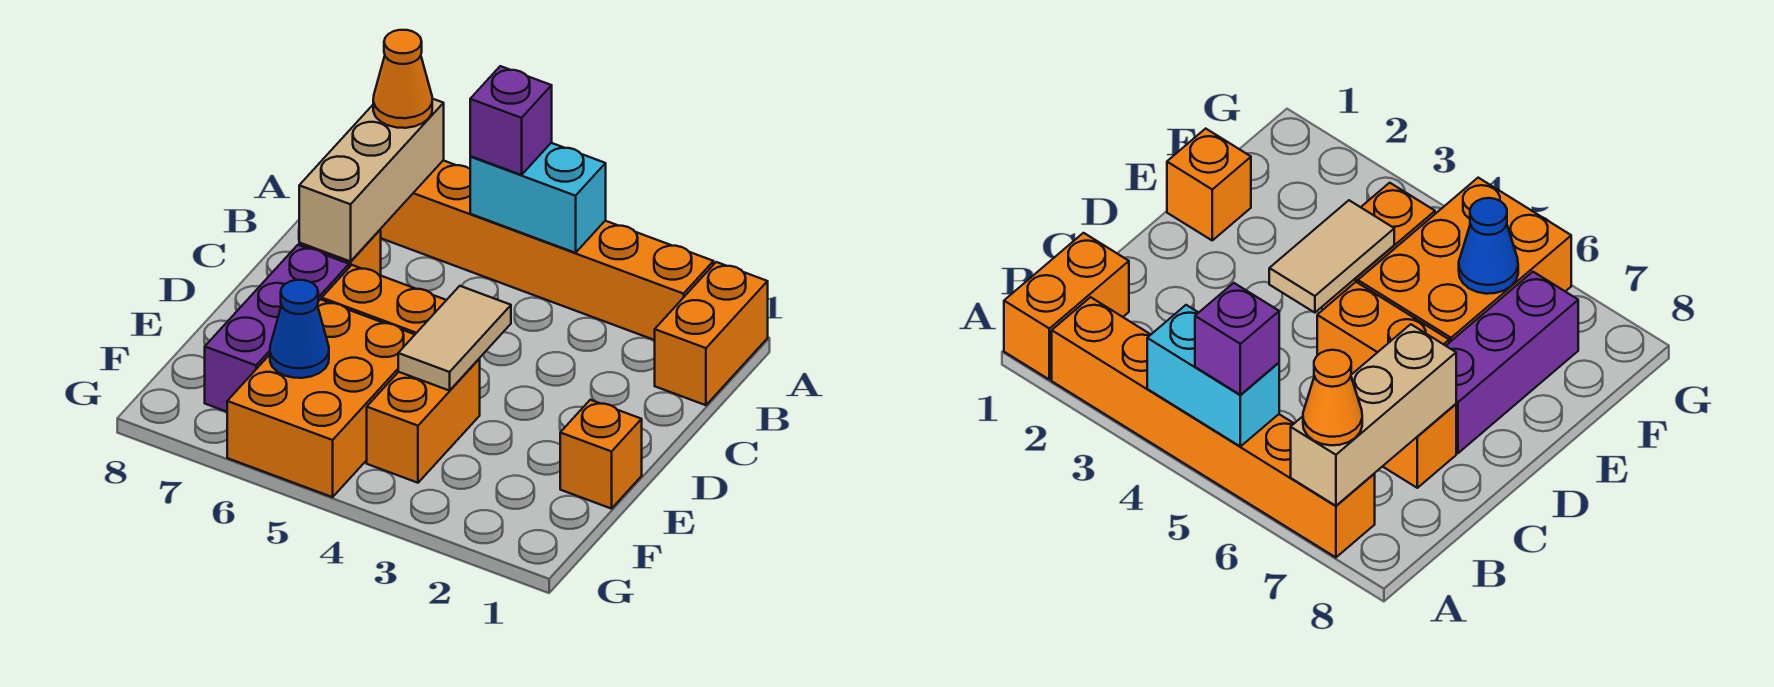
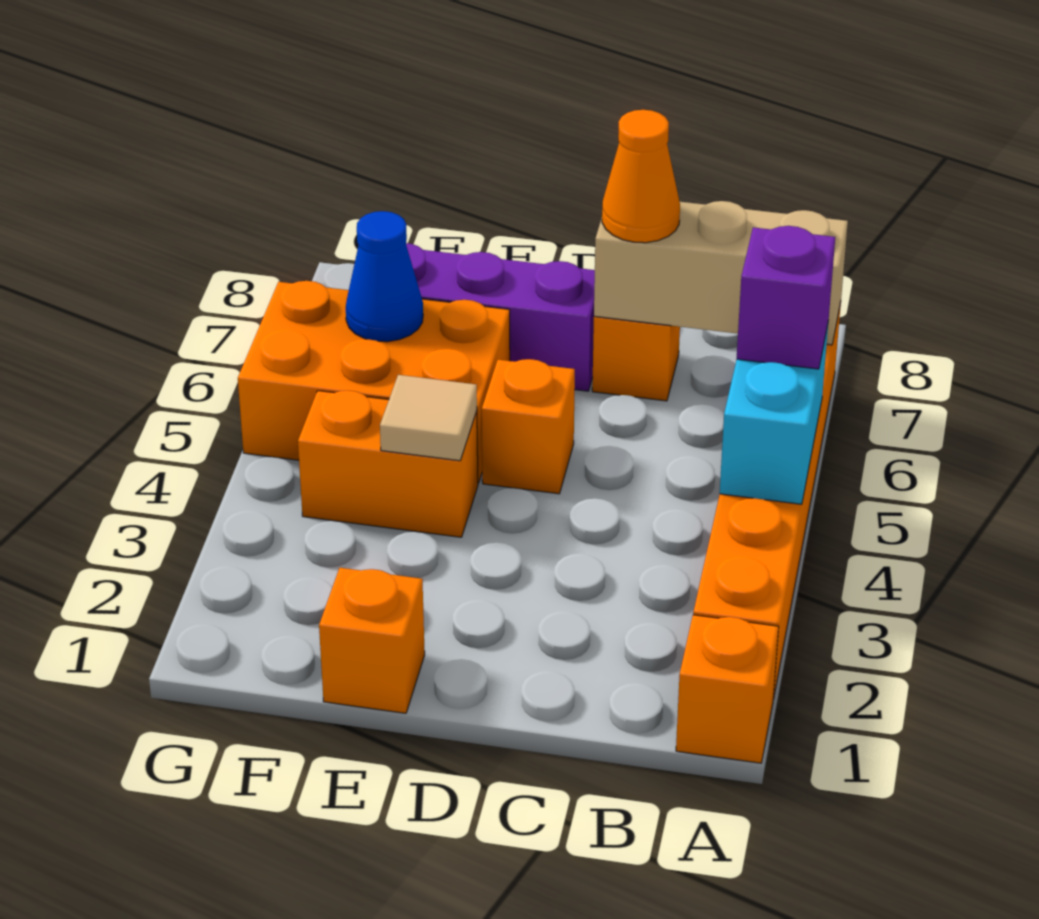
orange 1x2 brick [655,262,768,405] -> orange 1x1 brick [676,615,779,763]
orange 1x1 cone [373,30,432,128] -> orange 1x1 cone moved to [602,110,680,243]
tan 1x2 tile [398,286,511,391] -> tan 1x1 tile [380,375,477,461]
orange 1x2 brick [322,265,446,334] -> orange 1x1 brick [482,359,575,494]

